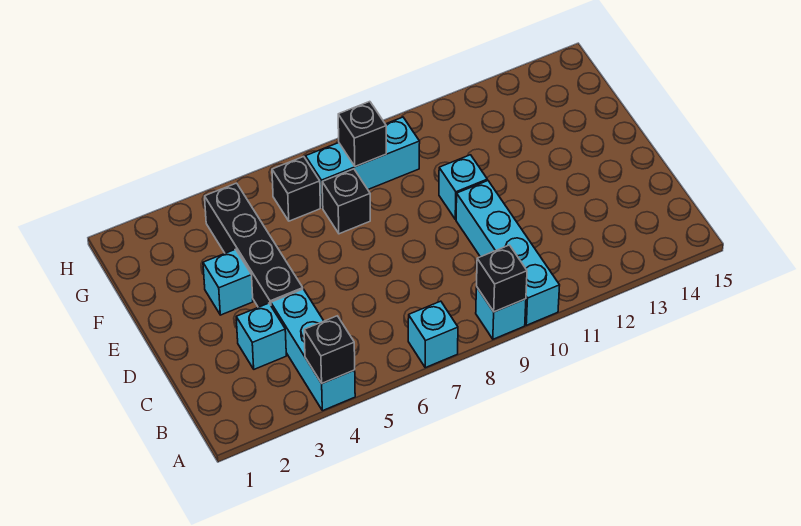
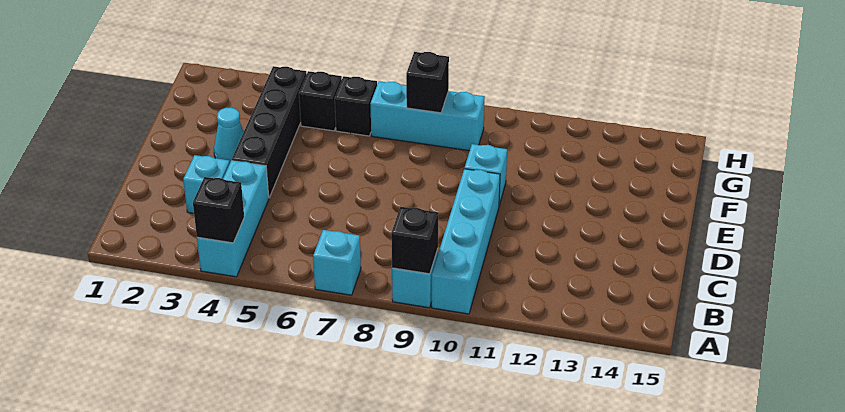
cyan 1x1 brick [203,249,253,315] -> cyan 1x1 cone [214,108,244,162]
black 1x1 brick [322,169,370,234] -> black 1x1 brick moved to [299,71,342,131]

